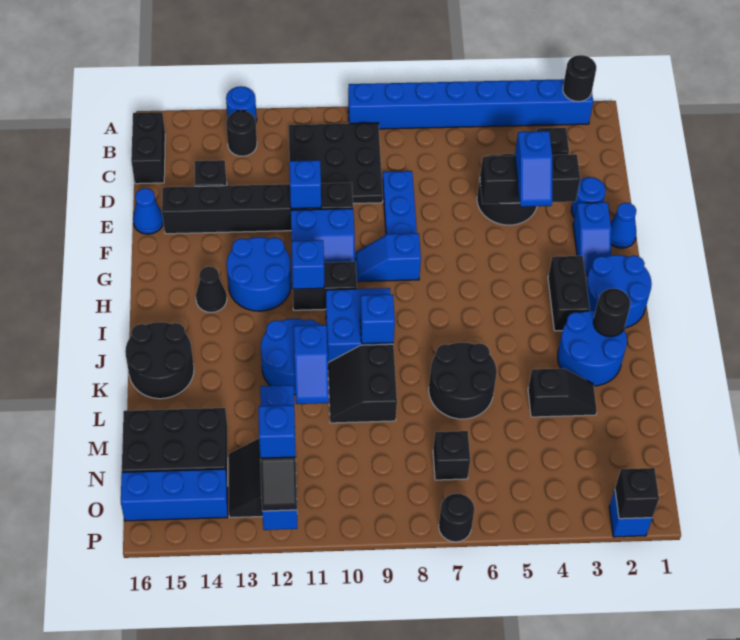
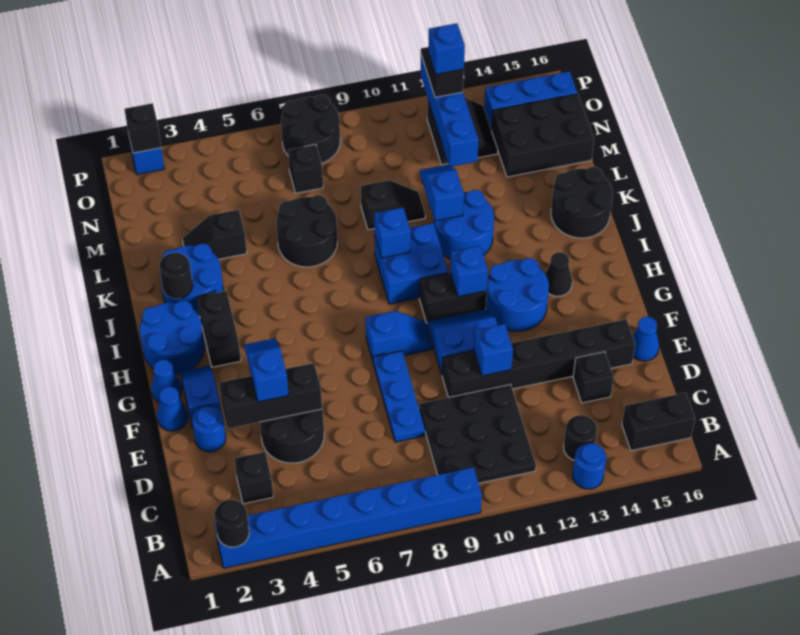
black 1x2 brick [131,112,165,184] -> black 1x2 brick turned to [622,393,695,451]
none -> blue 1x1 cone [151,360,182,403]
black 2x2 slope [328,344,397,423] -> black 1x2 slope [361,180,425,230]
black 1x1 round brick [439,494,474,542] -> black 2x2 round brick [281,95,340,163]

